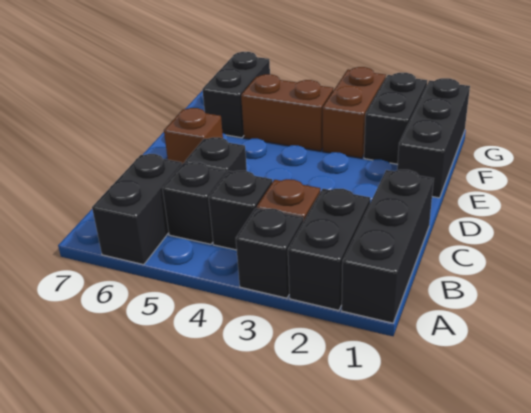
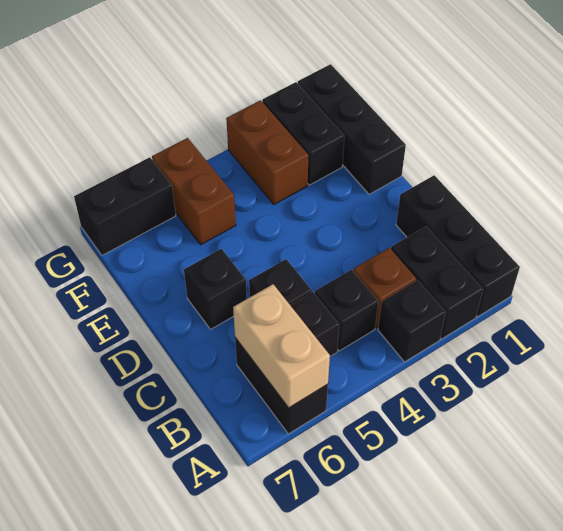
none -> tan 1x2 brick [233,284,330,408]
brown 1x1 brick [164,108,223,164] -> black 1x1 brick [184,249,247,329]
brown 1x2 brick [241,74,333,151] -> brown 1x2 brick turned to [152,138,236,245]
black 1x2 brick [202,52,270,138] -> black 1x2 brick turned to [74,157,176,255]

